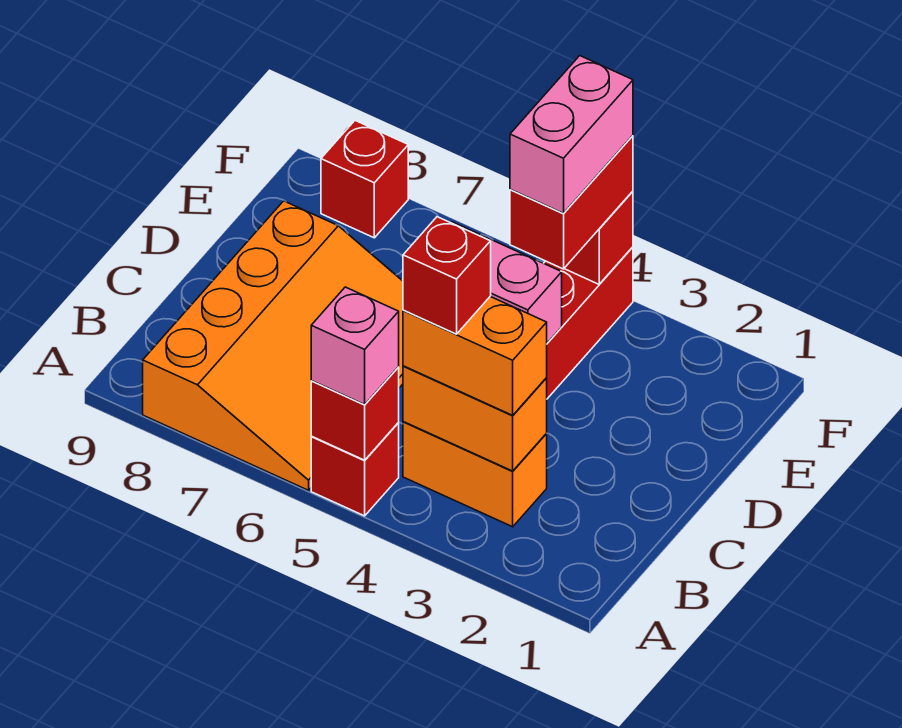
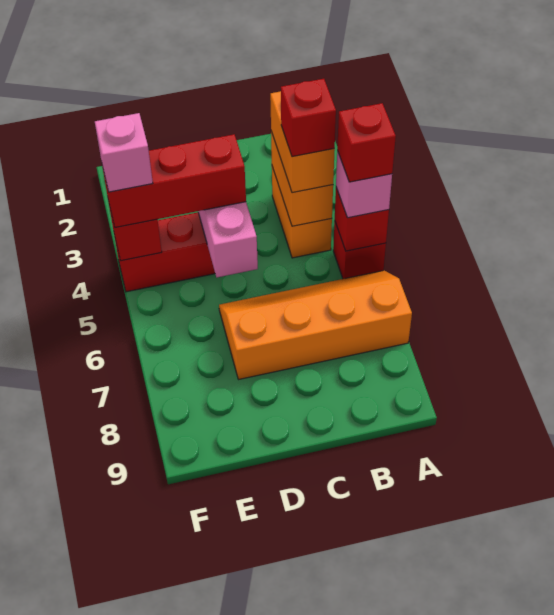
orange 3x4 slope [143,201,403,490] -> orange 2x4 slope [219,271,412,379]
red 1x2 brick [510,136,633,269] -> red 1x3 brick [102,134,246,228]
pink 1x2 brick [510,56,633,213] -> pink 1x1 brick [95,113,153,192]
red 1x1 brick [321,121,408,238] -> red 1x1 brick moved to [337,103,396,182]

